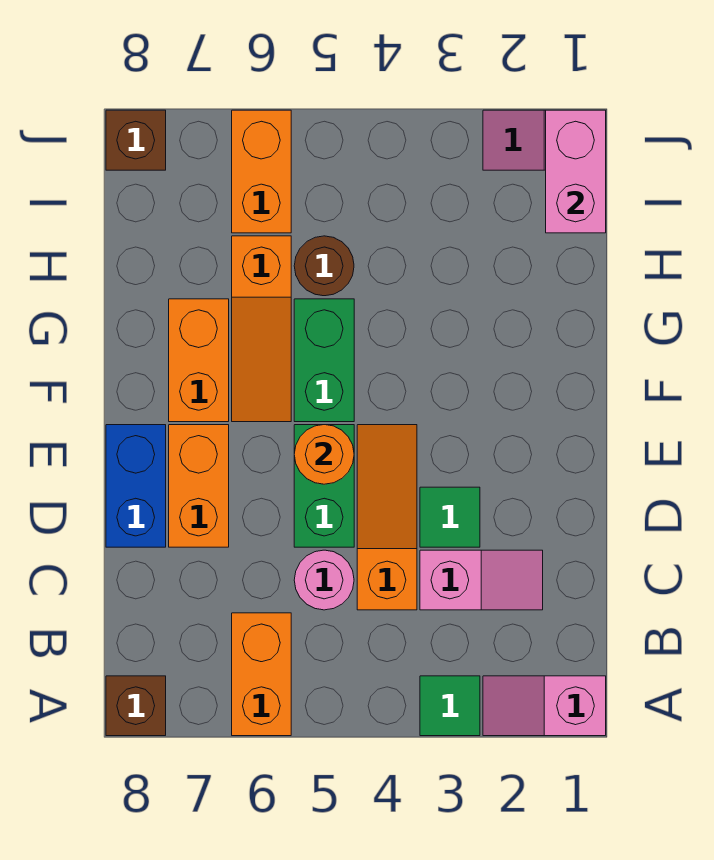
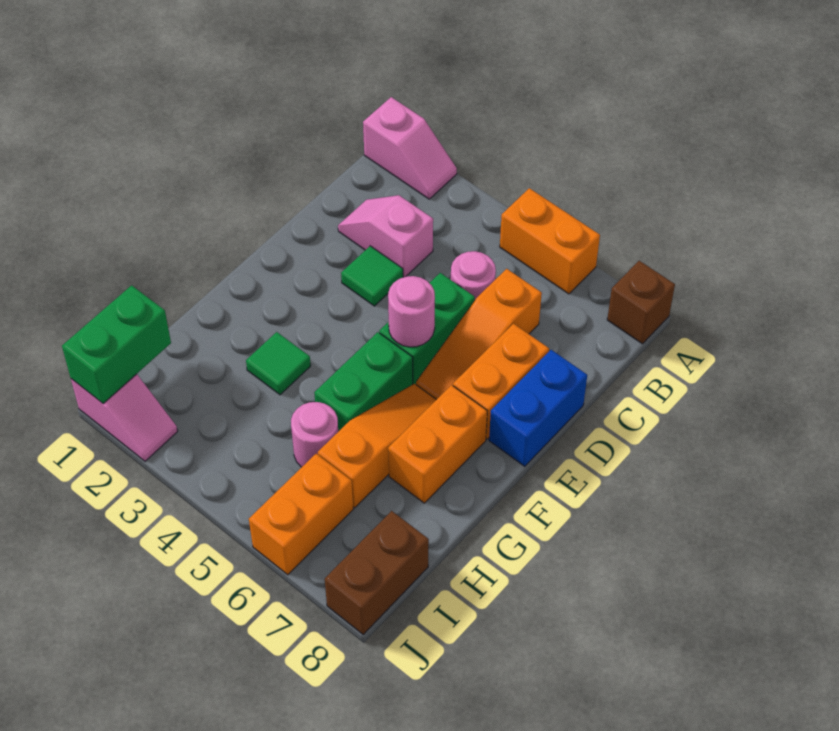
green 1x1 tile [420,676,480,736] -> green 1x1 tile moved to [246,332,311,395]
orange 1x2 brick [232,613,291,736] -> orange 1x2 brick turned to [500,188,600,294]
orange 1x3 slope [357,425,417,610] -> orange 1x3 slope moved to [416,269,542,400]
orange 1x1 round brick [294,425,354,484] -> pink 1x1 round brick [388,276,435,347]
brown 1x1 round brick [294,236,354,296] -> pink 1x1 round brick [291,402,338,467]
pink 1x2 brick [546,110,606,233] -> green 1x2 brick [62,285,171,404]
brown 1x1 brick [106,110,166,170] -> brown 1x2 brick [325,511,429,634]

